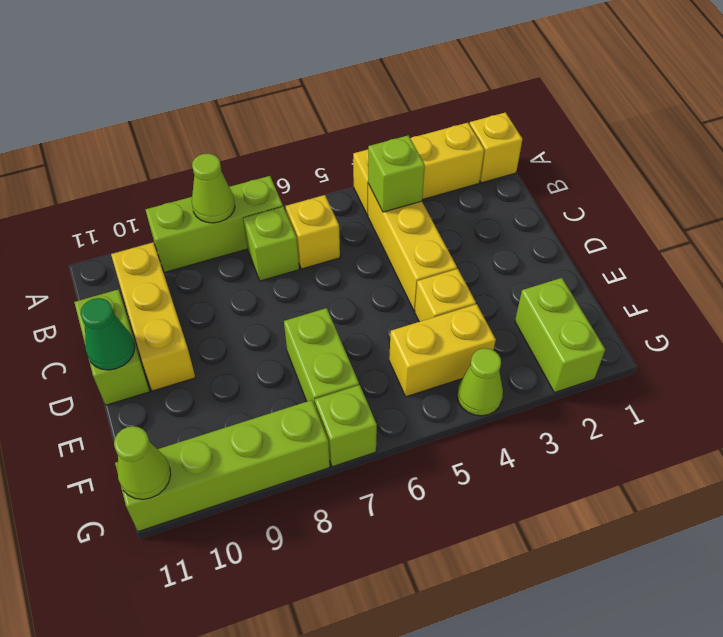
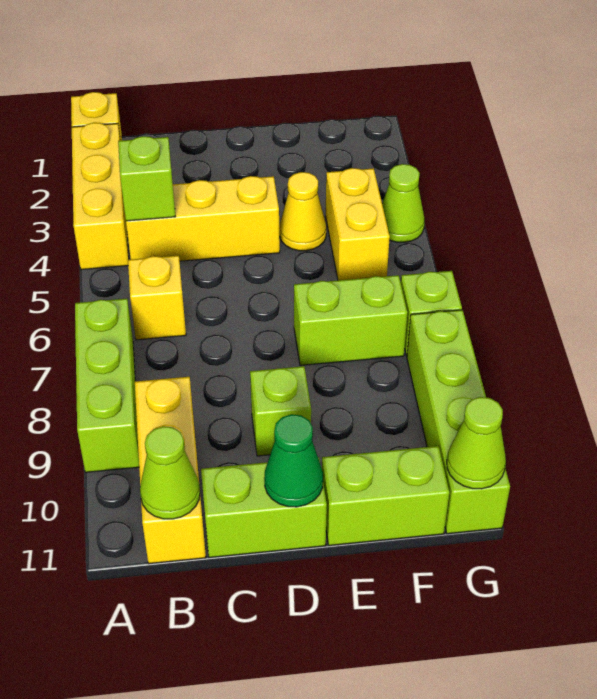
lime 1x1 cone [192,154,235,223] -> lime 1x1 cone moved to [140,426,200,519]
lime 1x1 brick [243,207,299,281] -> lime 1x1 brick moved to [250,366,311,456]
yellow 1x3 brick [111,242,195,391] -> yellow 1x3 brick turned to [135,377,206,564]
yellow 1x1 brick [415,269,476,322] -> yellow 1x1 cone [279,172,326,251]
lime 1x2 brick [515,278,605,393] -> lime 1x2 brick moved to [322,446,449,545]

